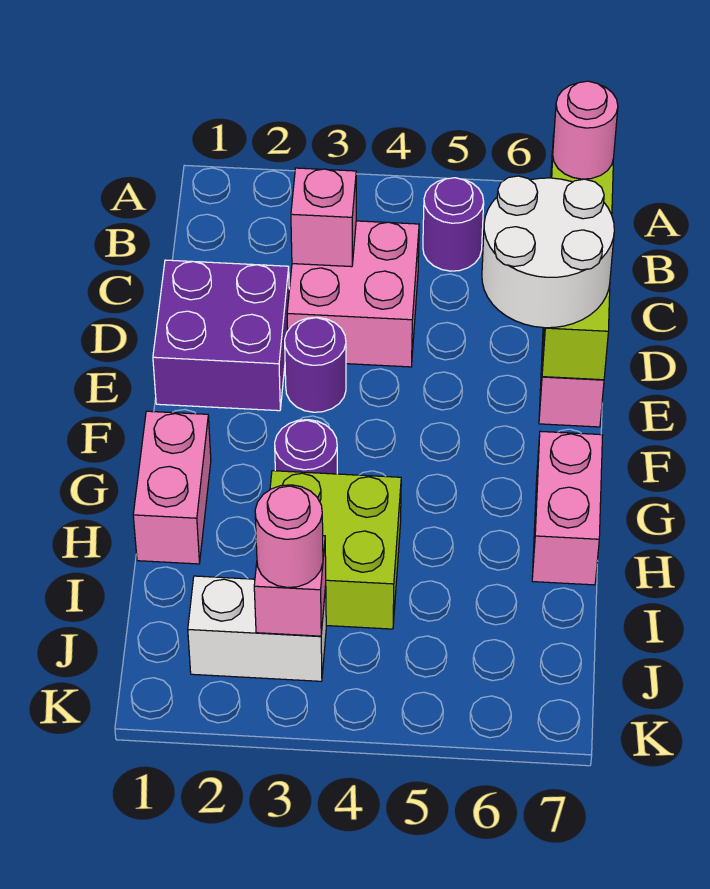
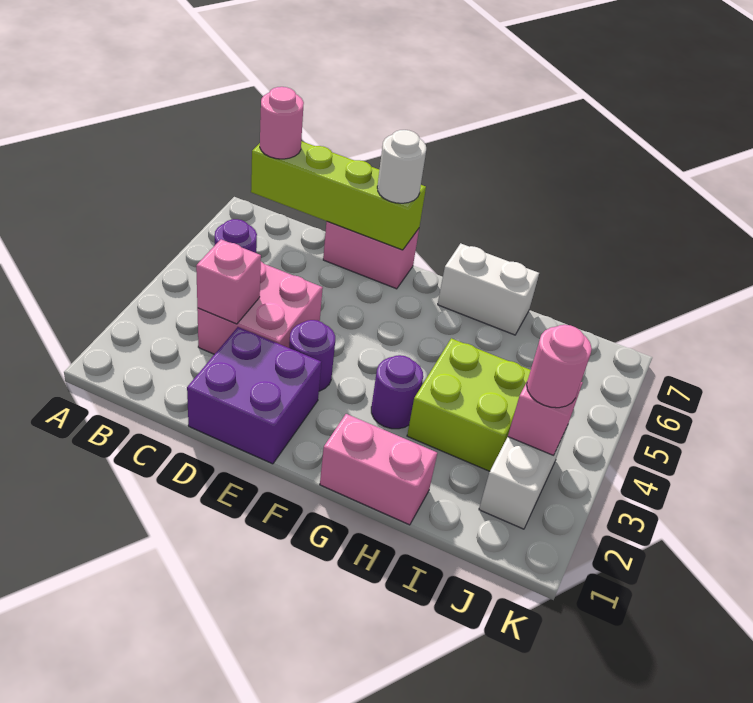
white 2x2 round brick [482,176,614,328] -> white 1x1 round brick [377,130,426,203]
pink 1x2 brick [532,431,603,585] -> white 1x2 brick [438,243,539,335]

